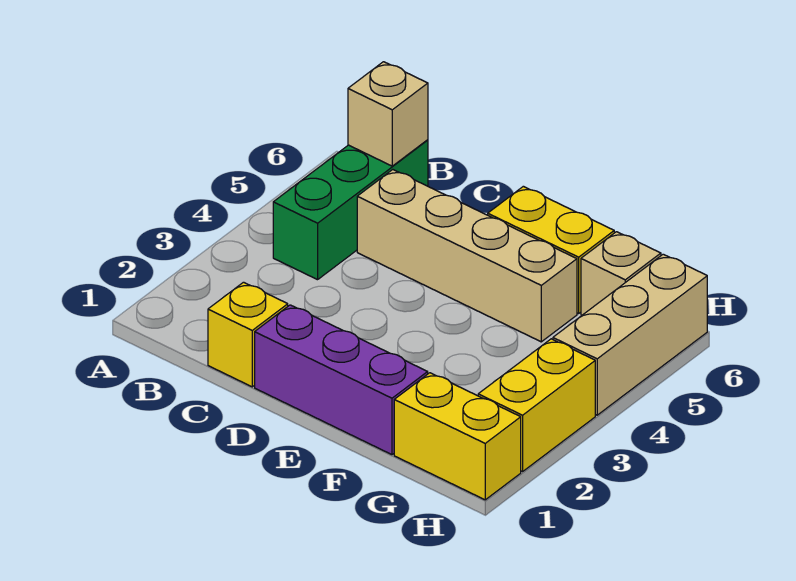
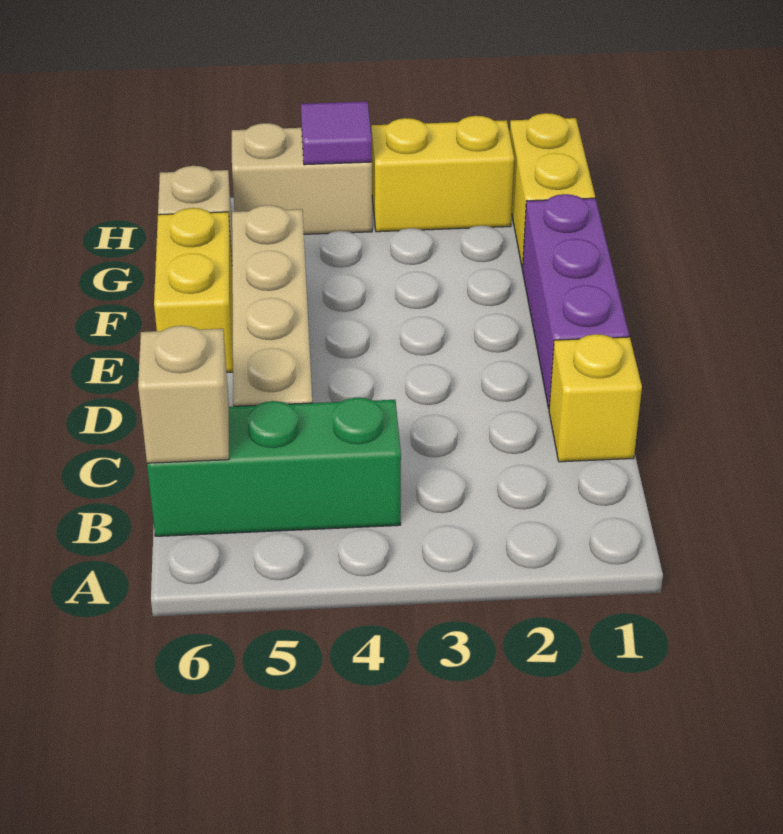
tan 1x3 brick [553,254,707,415] -> tan 1x2 brick [232,123,372,234]
none -> purple 1x1 tile [301,101,372,165]

